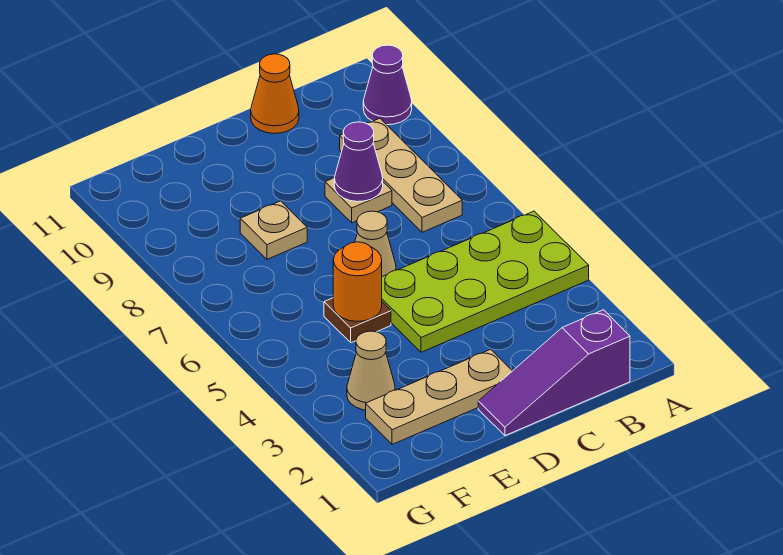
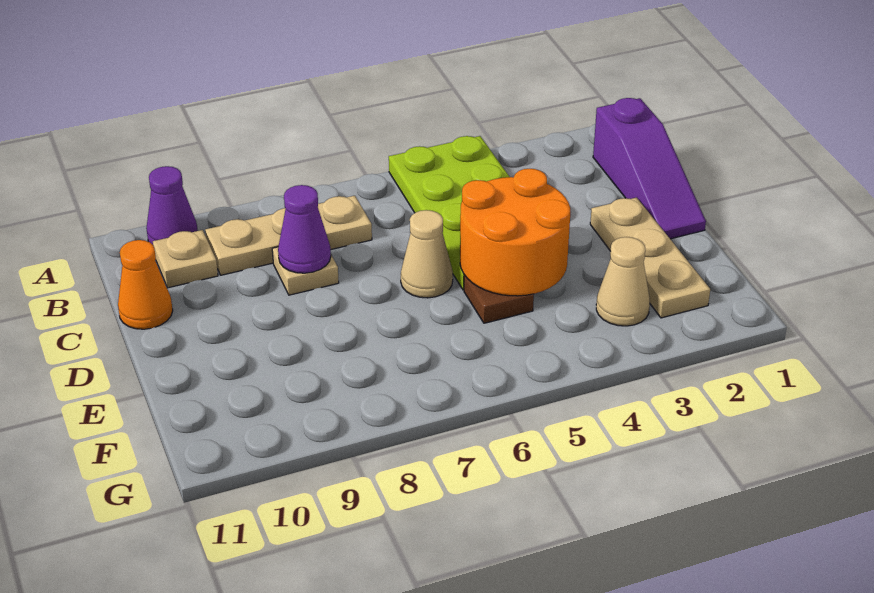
orange 1x1 round brick [333,242,382,321] -> orange 2x2 round brick [460,169,570,296]
tan 1x1 plate [240,201,307,259] -> tan 1x1 plate moved to [153,230,218,288]

